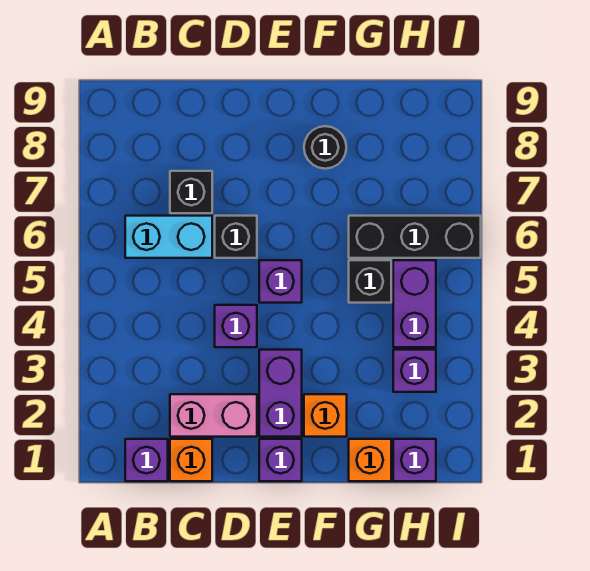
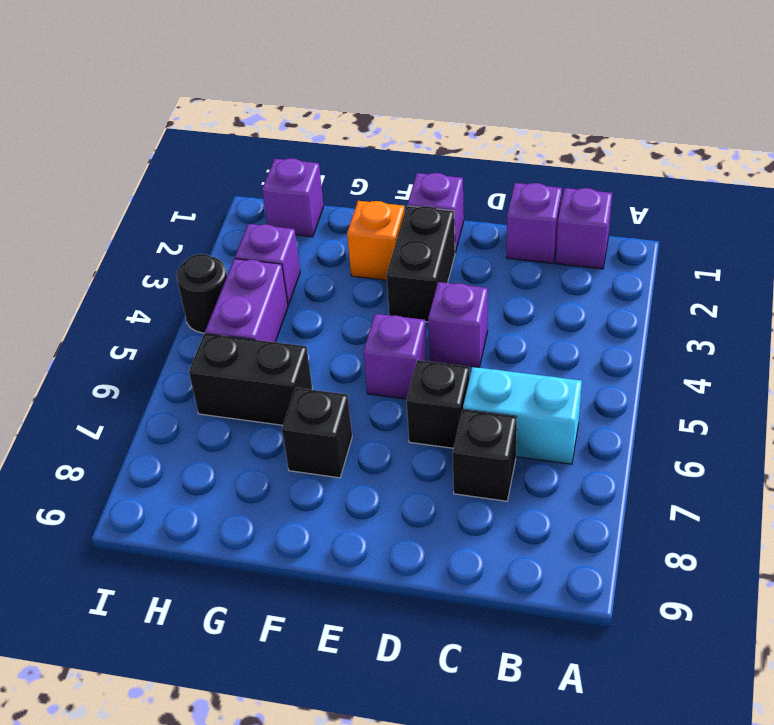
orange 1x1 brick [170,439,212,481] -> purple 1x1 brick [507,183,562,263]
pink 1x2 brick [170,394,257,437] -> none
purple 1x2 brick [259,350,302,437] -> black 1x2 brick [386,206,455,322]
black 1x1 round brick [304,126,346,169] -> black 1x1 round brick moved to [176,254,227,333]
orange 1x1 brick [349,439,391,481] -> none
black 1x1 brick [349,260,391,303] -> black 1x1 brick moved to [282,388,352,478]
black 1x3 brick [349,216,481,258] -> black 1x2 brick [189,334,312,425]

